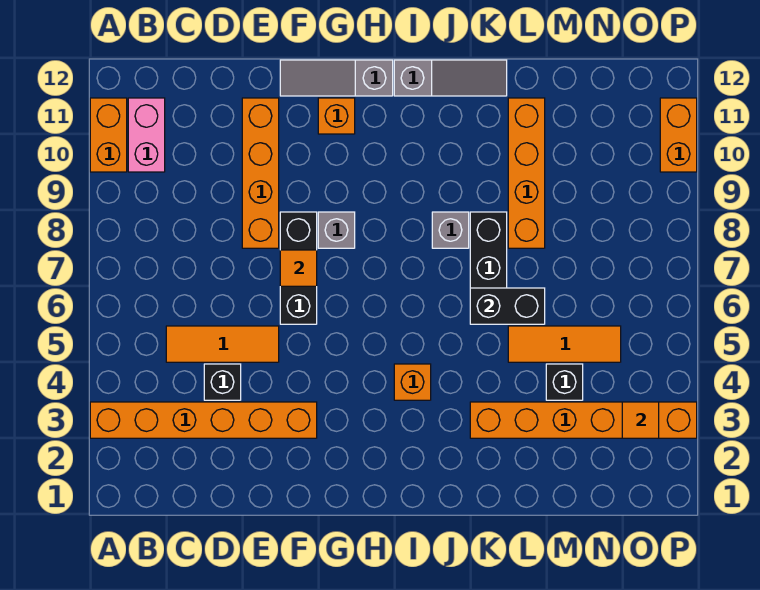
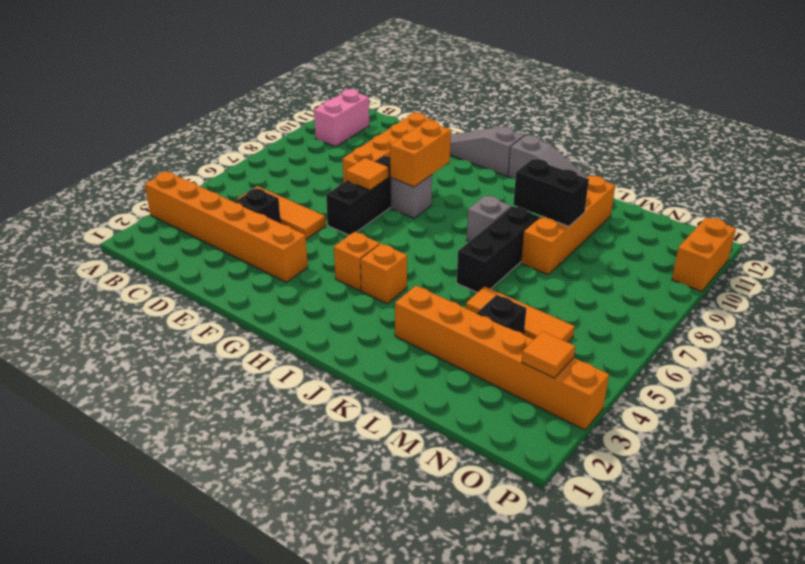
orange 1x2 brick [90,98,127,172] -> orange 1x2 brick moved to [390,121,451,187]
orange 1x1 brick [318,98,355,134] -> orange 1x1 brick moved to [334,232,380,291]
black 1x2 brick [470,288,545,324] -> black 1x2 brick moved to [513,159,589,226]

